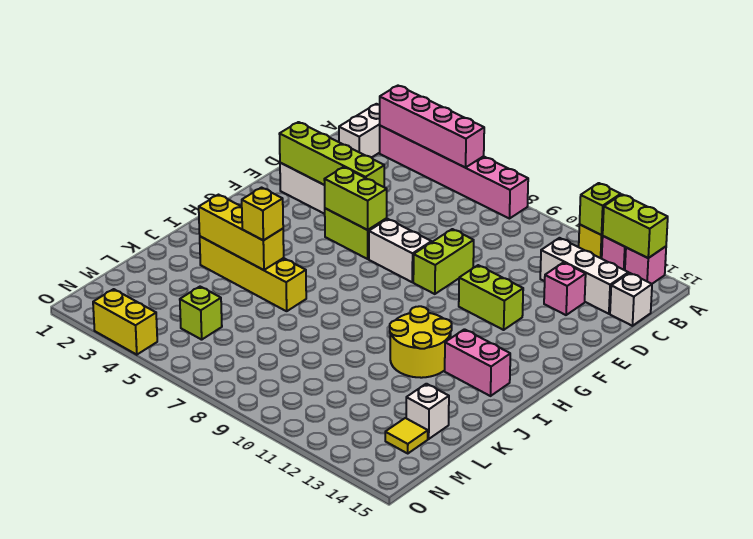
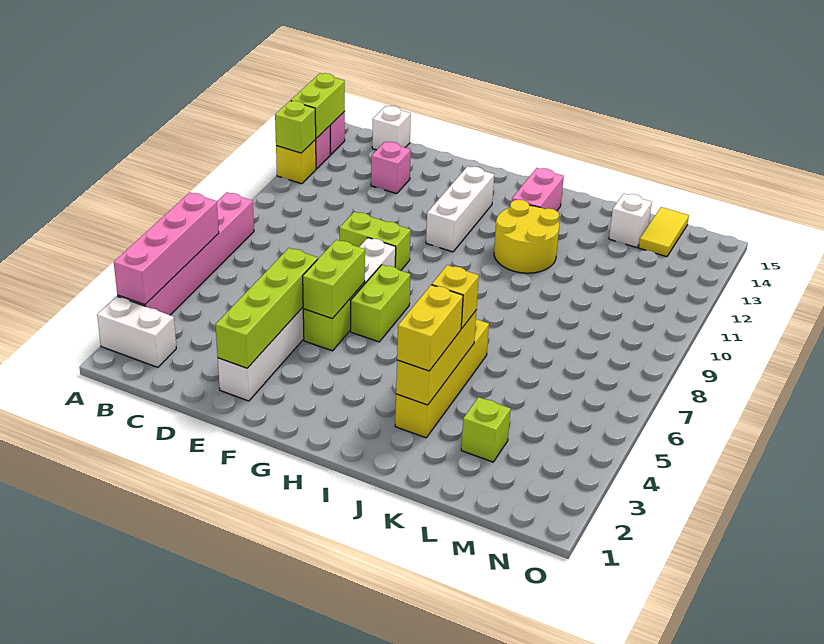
white 1x3 brick [540,238,628,314] -> white 1x3 brick moved to [426,166,494,252]
lime 1x2 brick [459,265,523,330] -> lime 1x2 brick moved to [351,265,411,342]
lime 1x1 brick [180,287,222,340] -> lime 1x1 brick moved to [461,397,511,462]
yellow 1x1 tile [385,418,428,453] -> yellow 1x2 tile [639,207,689,257]
yellow 1x2 brick [93,289,157,355] -> yellow 1x2 brick moved to [397,285,463,371]

